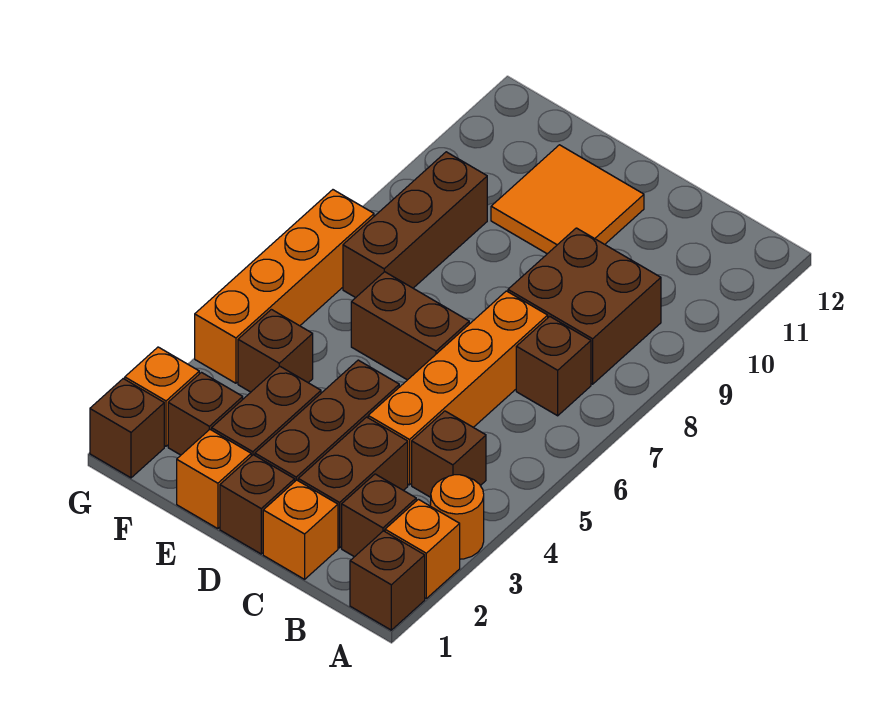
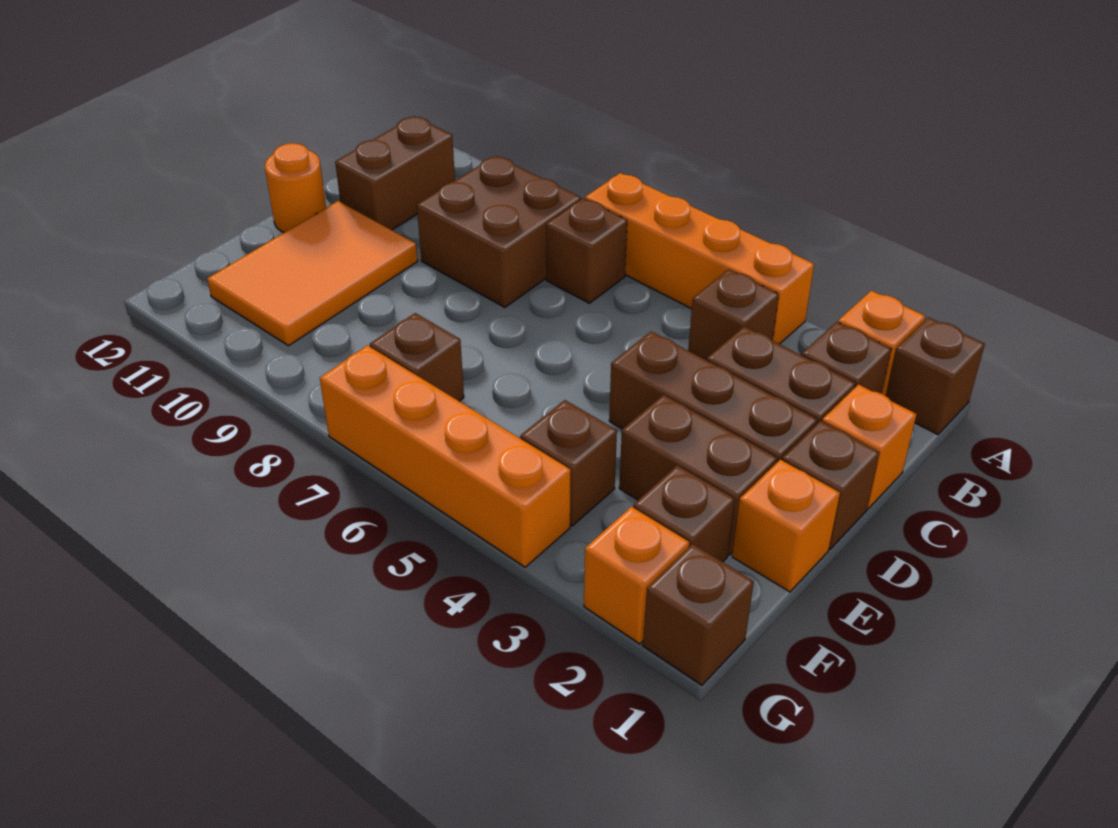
orange 1x1 round brick [431,475,484,559] -> orange 1x1 round brick moved to [265,143,326,233]
orange 1x4 brick [368,291,548,485] -> orange 1x4 brick moved to [585,173,814,344]
brown 1x2 brick [351,272,469,380] -> brown 1x2 brick moved to [335,116,455,230]
orange 2x2 tile [491,145,644,254] -> orange 2x3 tile [207,201,418,346]
brown 1x3 brick [343,152,487,298] -> brown 1x1 brick [370,313,464,401]

